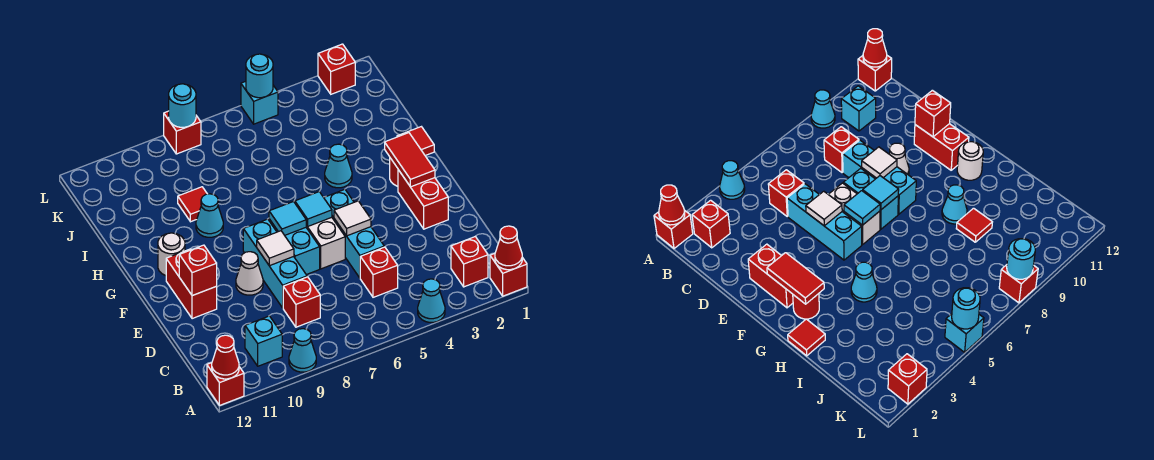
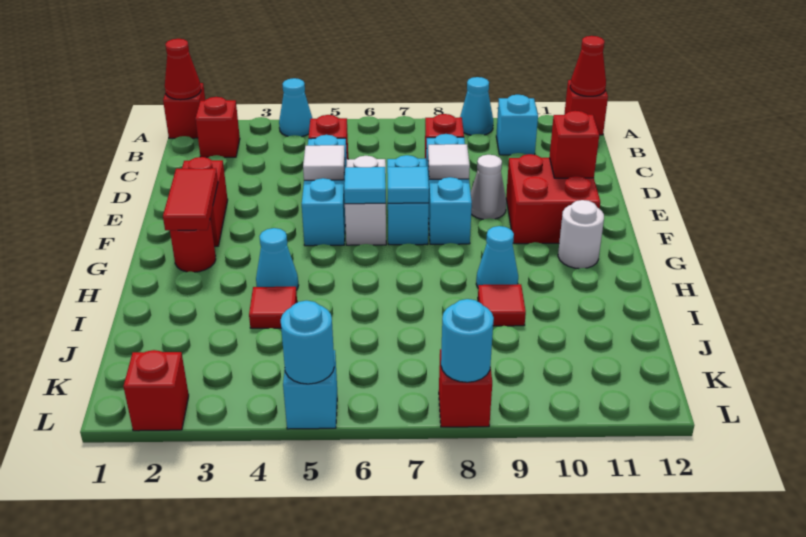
red 1x2 brick [166,249,217,319] -> red 2x2 brick [506,154,600,244]
red 1x1 tile [397,127,434,156] -> red 1x1 tile moved to [249,287,297,328]

